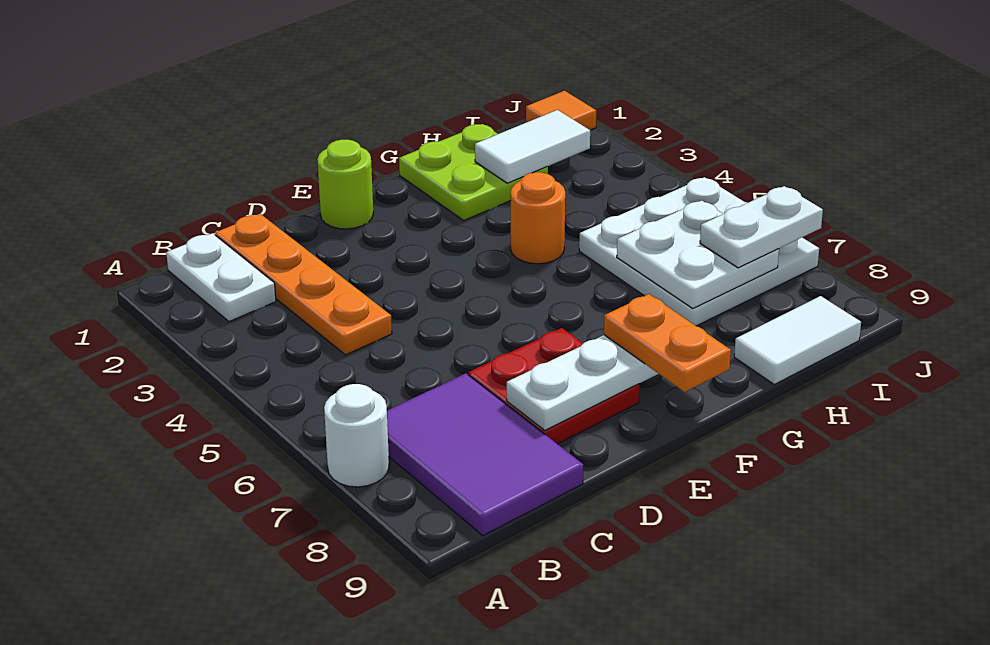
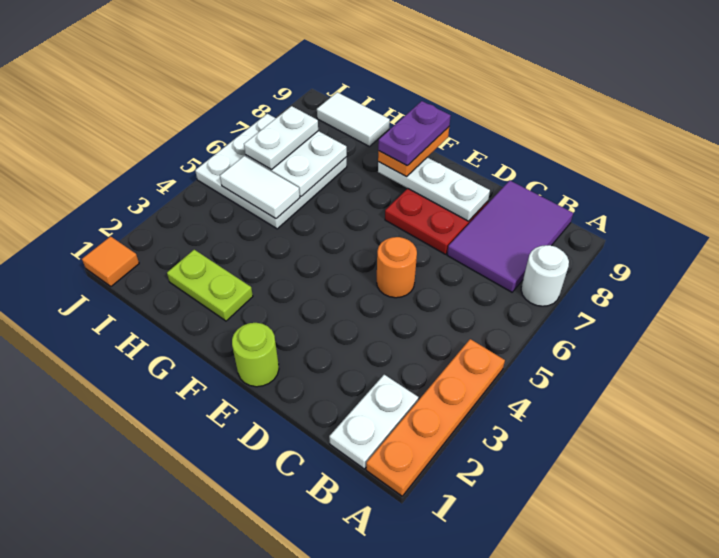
orange 1x4 plate [215,214,392,355] -> orange 1x4 plate moved to [366,339,505,496]
none -> purple 1x2 plate [378,101,451,166]
lime 2x2 plate [399,124,548,220] -> lime 1x2 plate [167,250,253,321]
orange 1x1 round brick [511,172,565,264] -> orange 1x1 round brick moved to [377,237,417,298]
white 1x2 tile [475,110,590,183] -> white 1x2 tile moved to [220,156,300,219]
white 1x2 plate [700,186,823,268] -> white 1x2 plate turned to [244,106,318,170]

